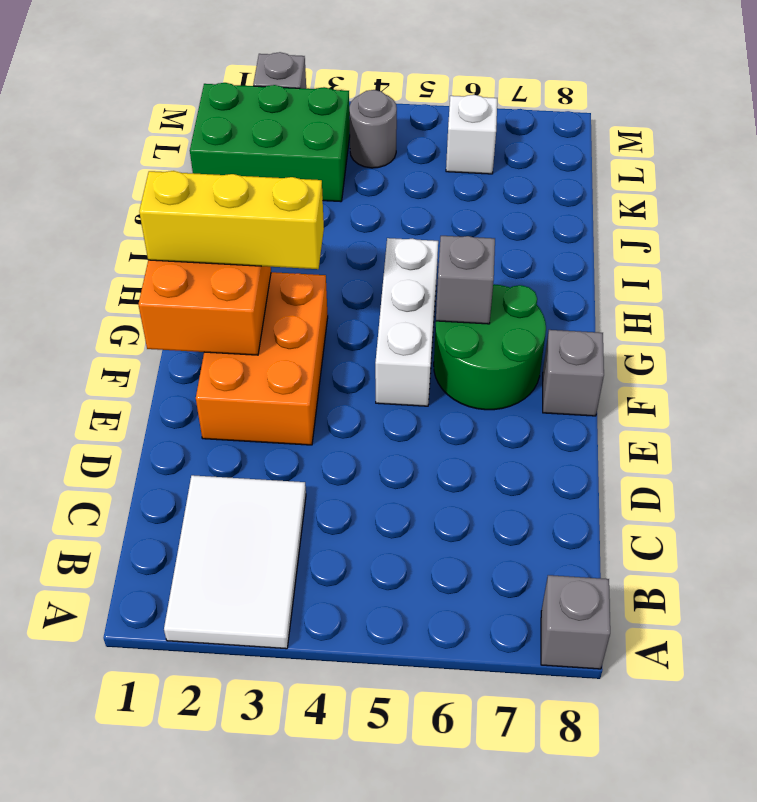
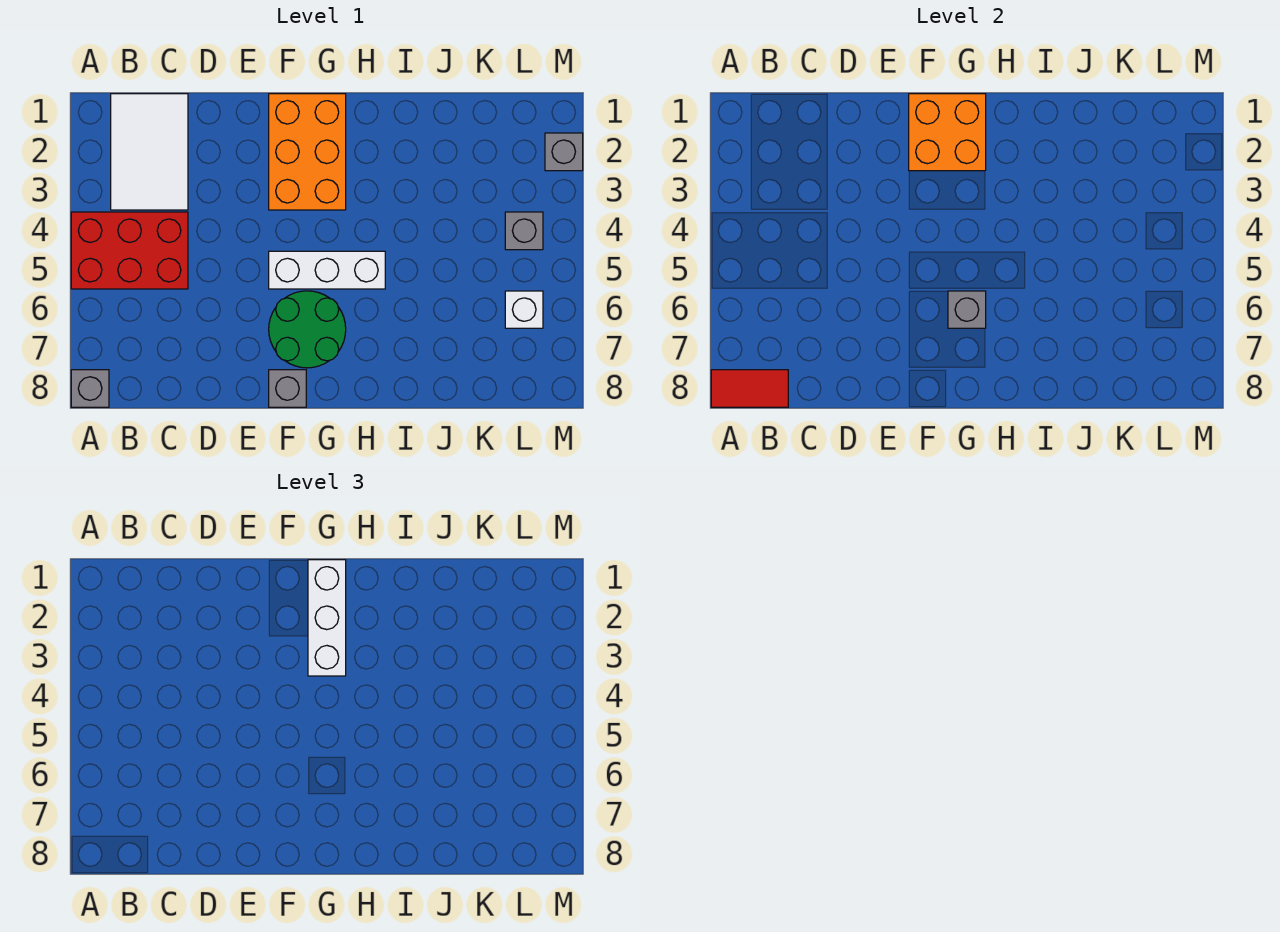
white 2x3 tile [164,475,306,649] -> white 2x3 tile turned to [111,94,188,210]
none -> red 2x3 brick [71,212,188,289]
none -> red 1x2 tile [711,370,788,407]
orange 2x3 brick [196,272,328,445] -> orange 2x3 brick turned to [269,94,346,210]
yellow 1x3 brick [139,171,324,269] -> white 1x3 brick [308,560,346,676]
green 2x3 brick [190,83,350,202] -> none
grey 1x1 round brick [349,90,397,168] -> grey 1x1 brick [505,212,543,250]

